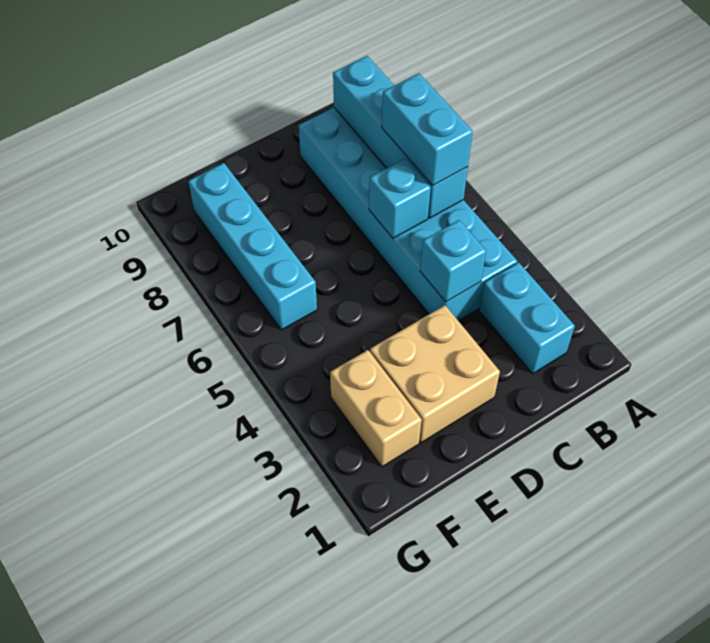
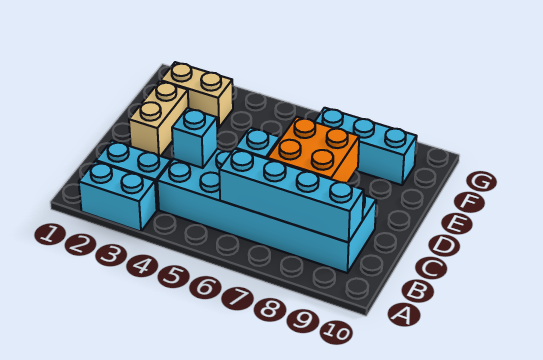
cyan 1x2 brick [382,73,473,186] -> cyan 1x2 brick moved to [79,161,157,232]
none -> orange 2x2 brick [267,117,359,183]
tan 2x2 brick [370,305,500,442] -> tan 1x2 brick [129,81,189,156]
cyan 1x4 brick [188,163,317,330] -> cyan 1x3 brick [315,108,417,185]

